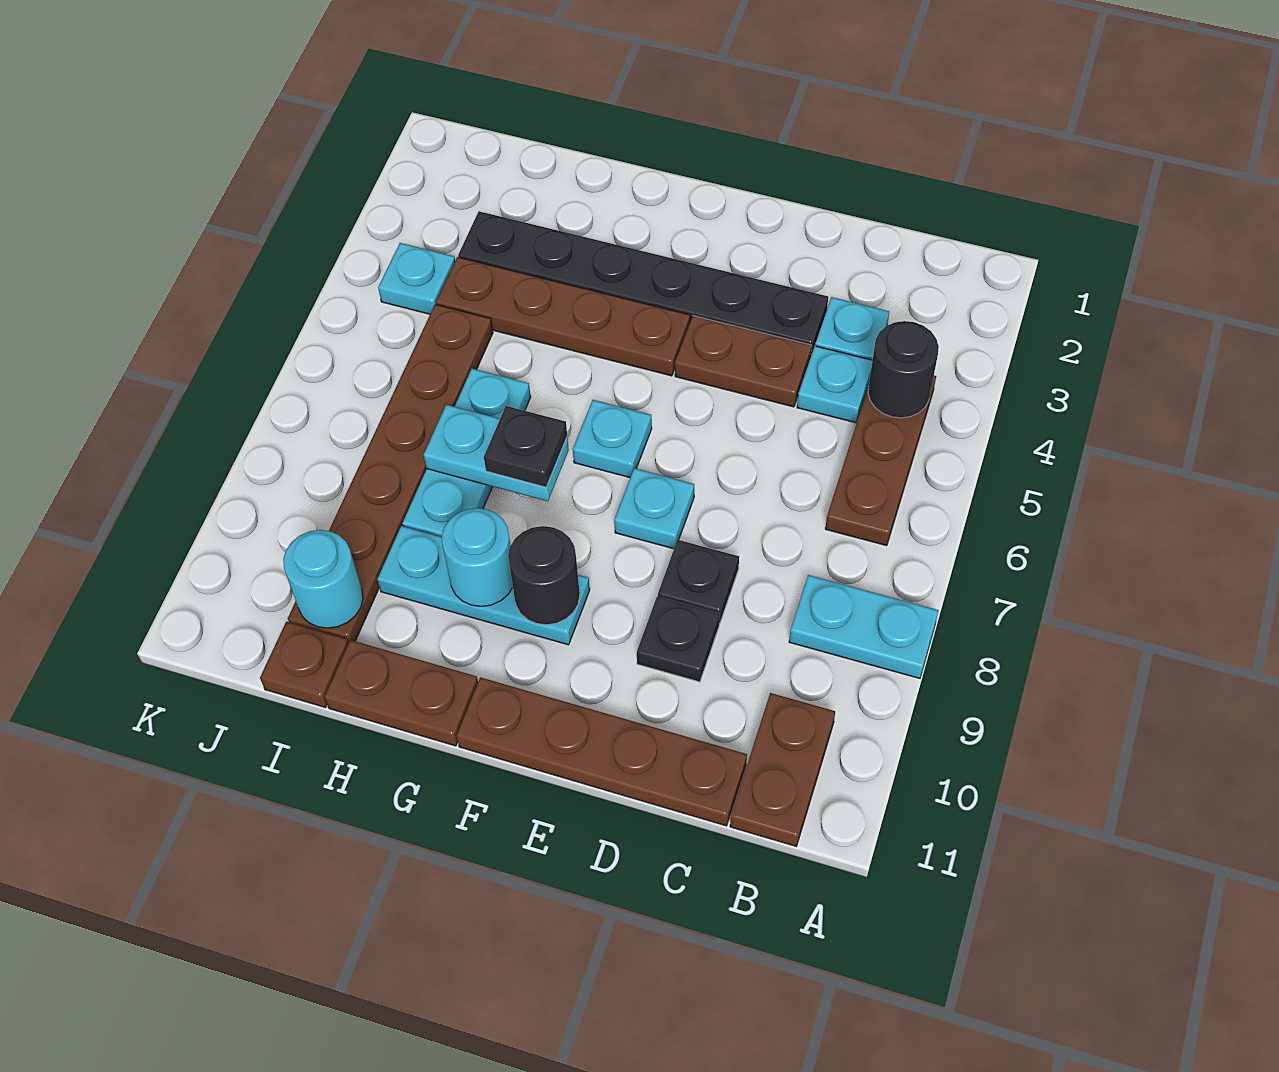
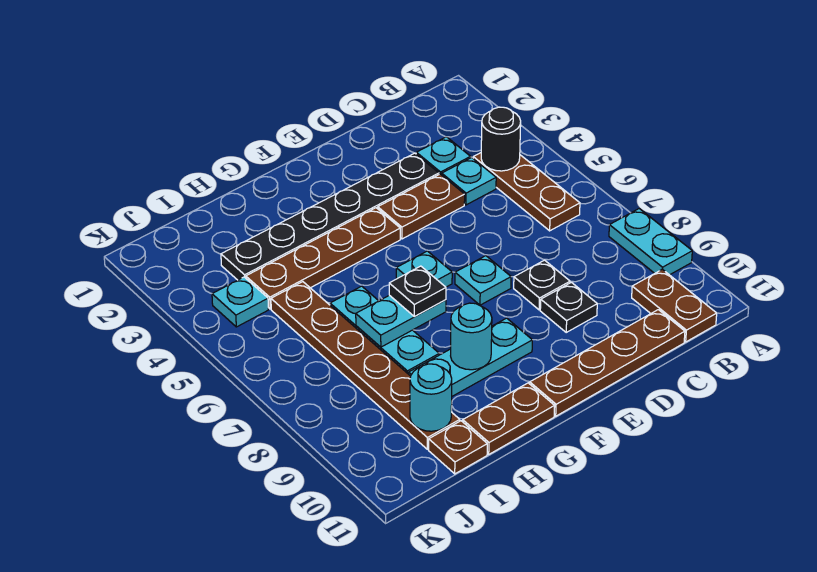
cyan 1x2 plate [789,575,939,678] -> cyan 1x2 plate turned to [609,209,692,275]
black 1x1 round brick [508,526,580,625] -> none

